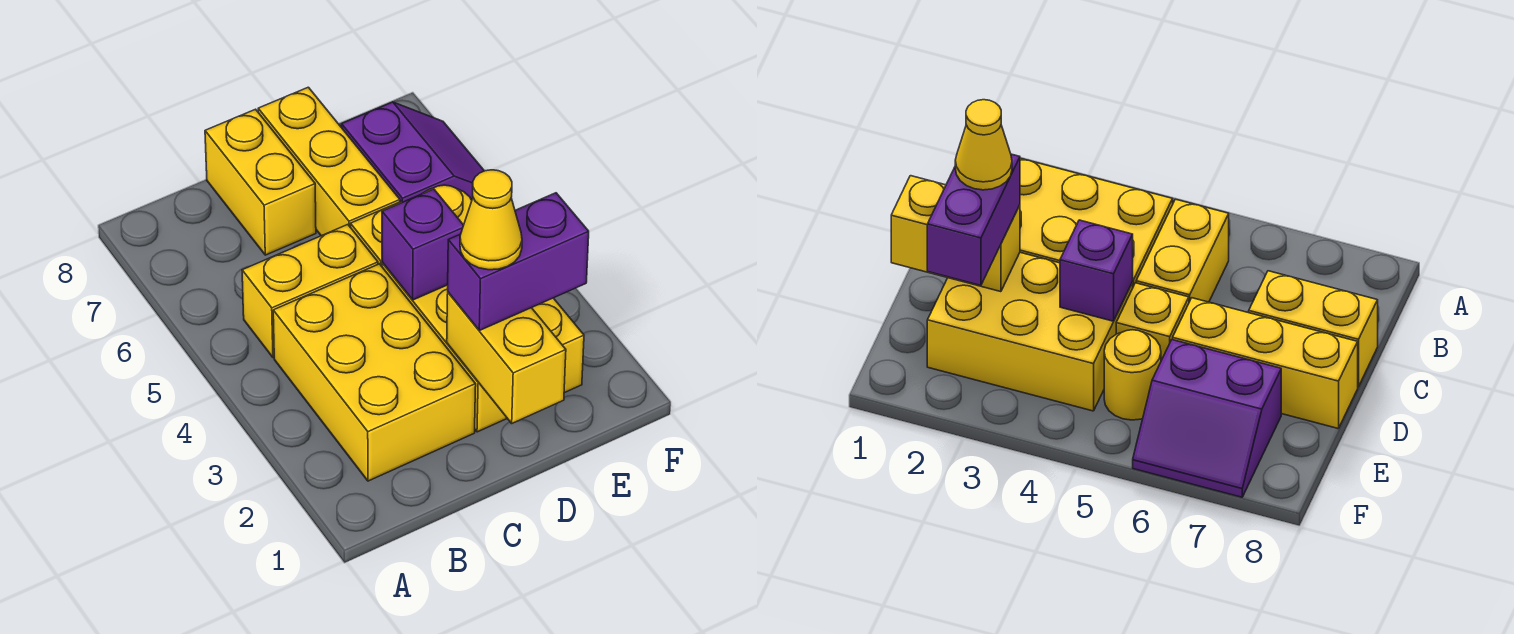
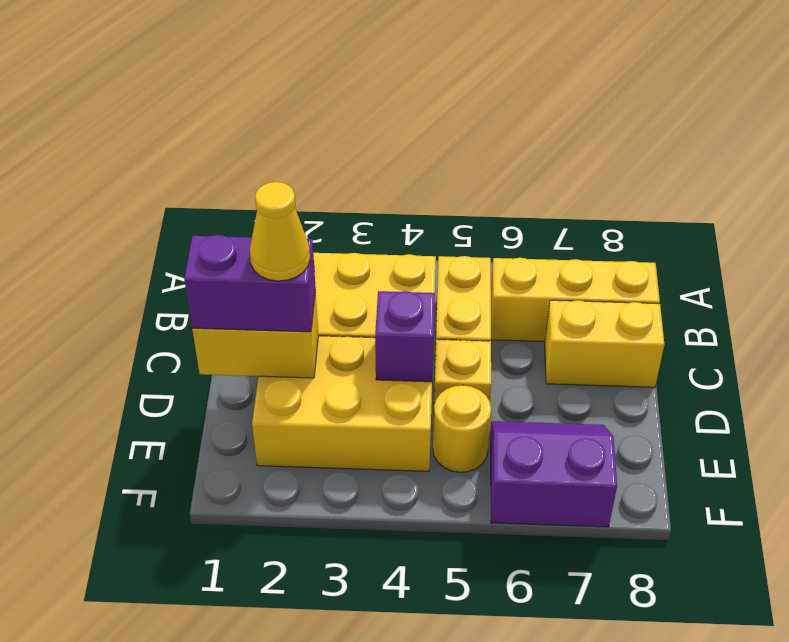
purple 1x2 brick [448,193,589,331] -> purple 1x2 brick turned to [184,235,316,332]
yellow 1x3 brick [258,87,400,236] -> yellow 1x3 brick moved to [491,258,660,342]
purple 2x2 slope [342,102,484,202] -> purple 2x2 slope turned to [491,421,617,527]

